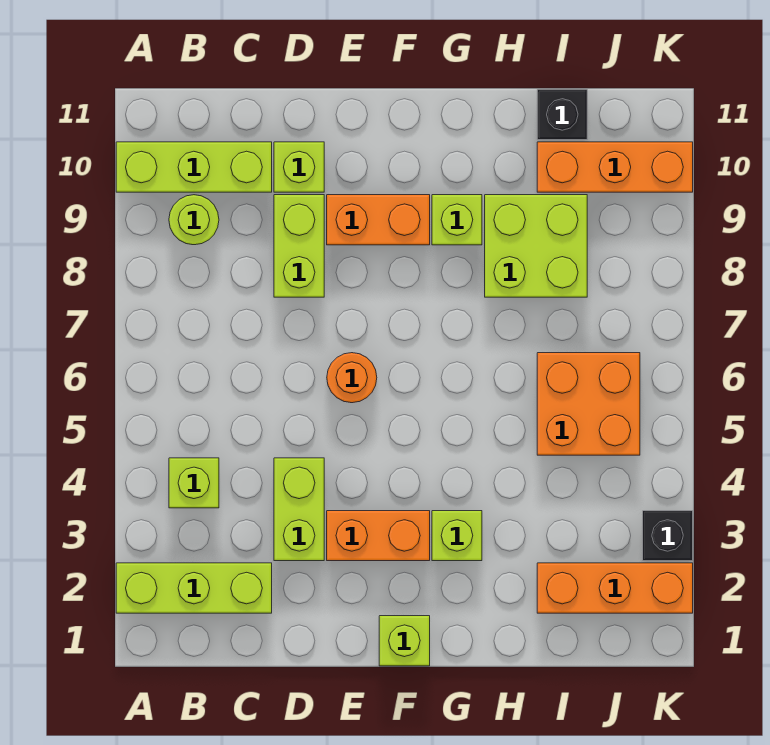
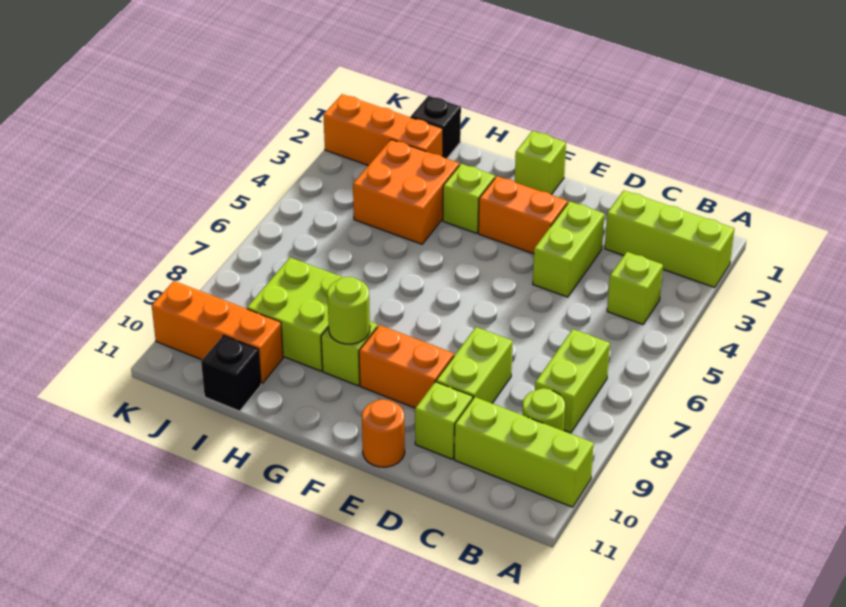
none -> lime 1x2 brick [535,329,610,433]
orange 1x1 round brick [327,353,377,403] -> orange 1x1 round brick moved to [362,399,405,467]
none -> lime 1x1 round brick [327,277,370,344]
orange 2x2 brick [537,353,640,455] -> orange 2x2 brick moved to [353,139,459,244]
black 1x1 brick [643,511,693,561] -> black 1x1 brick moved to [411,96,461,159]

